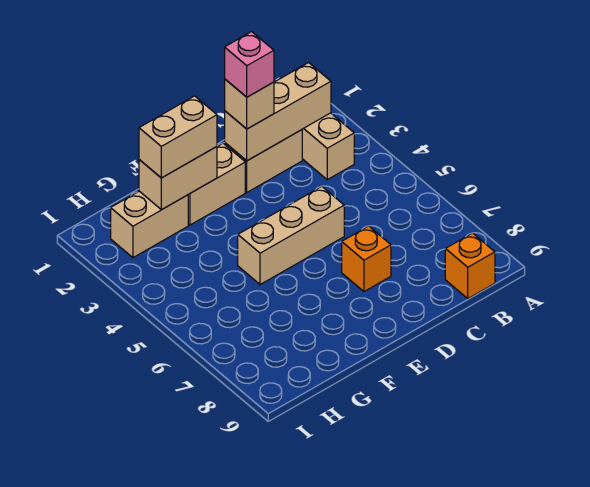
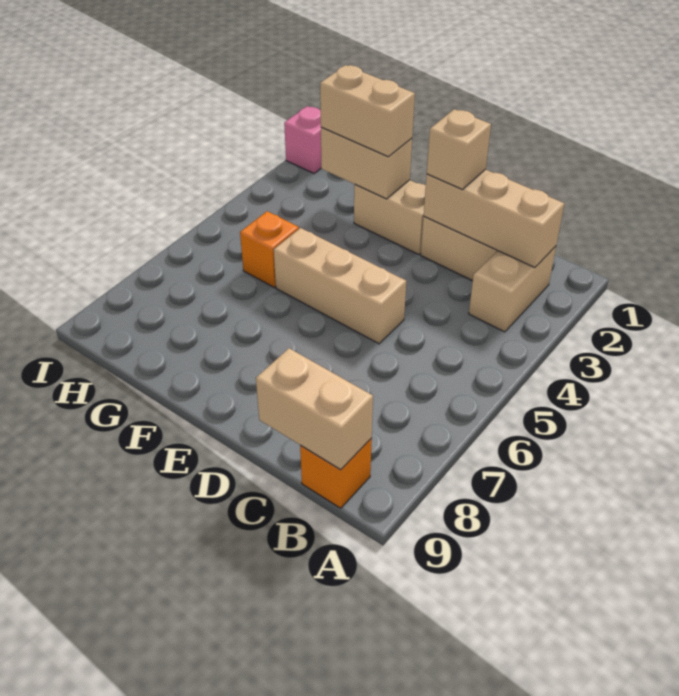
pink 1x1 brick [225,32,274,97] -> pink 1x1 brick moved to [284,106,321,173]
orange 1x1 brick [342,226,391,291] -> orange 1x1 brick moved to [240,211,299,287]
tan 1x2 brick [111,191,188,258] -> tan 1x2 brick moved to [256,348,373,470]

